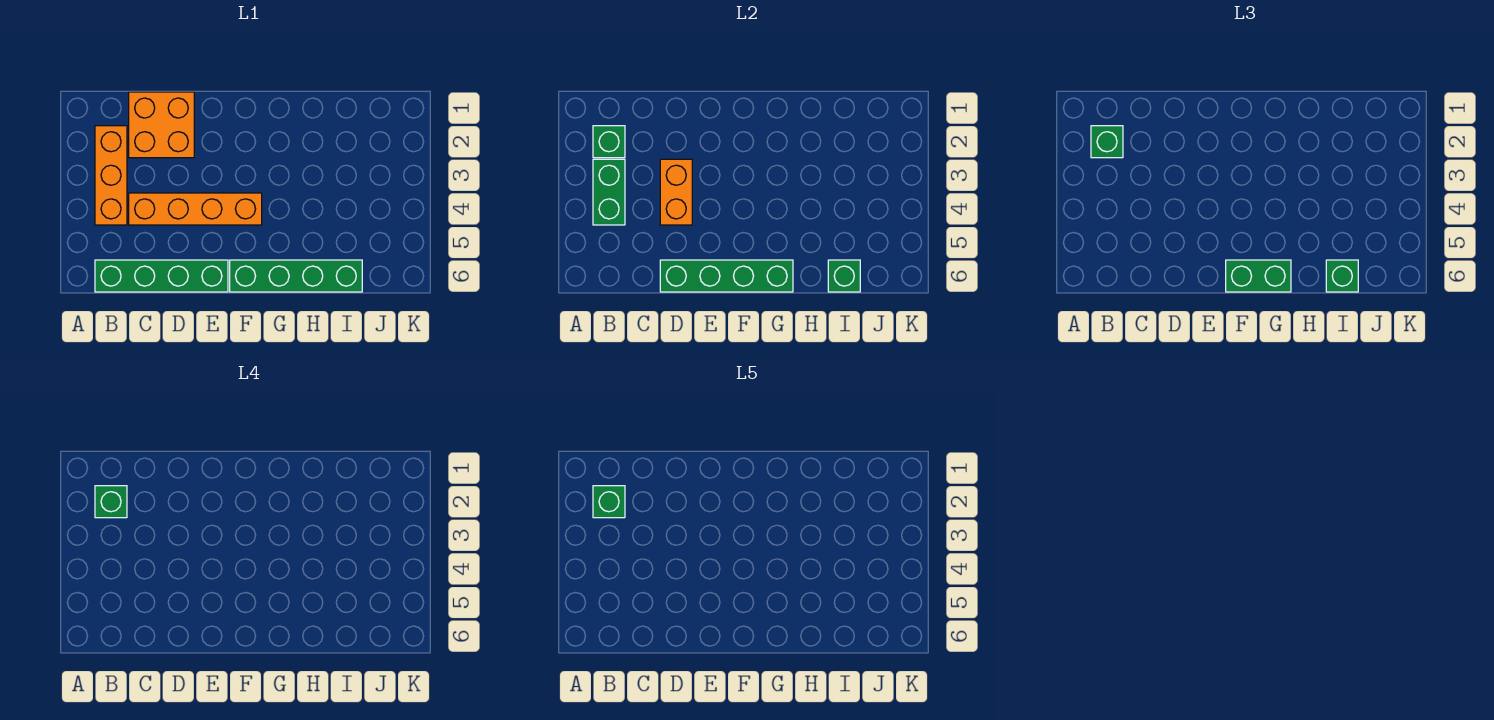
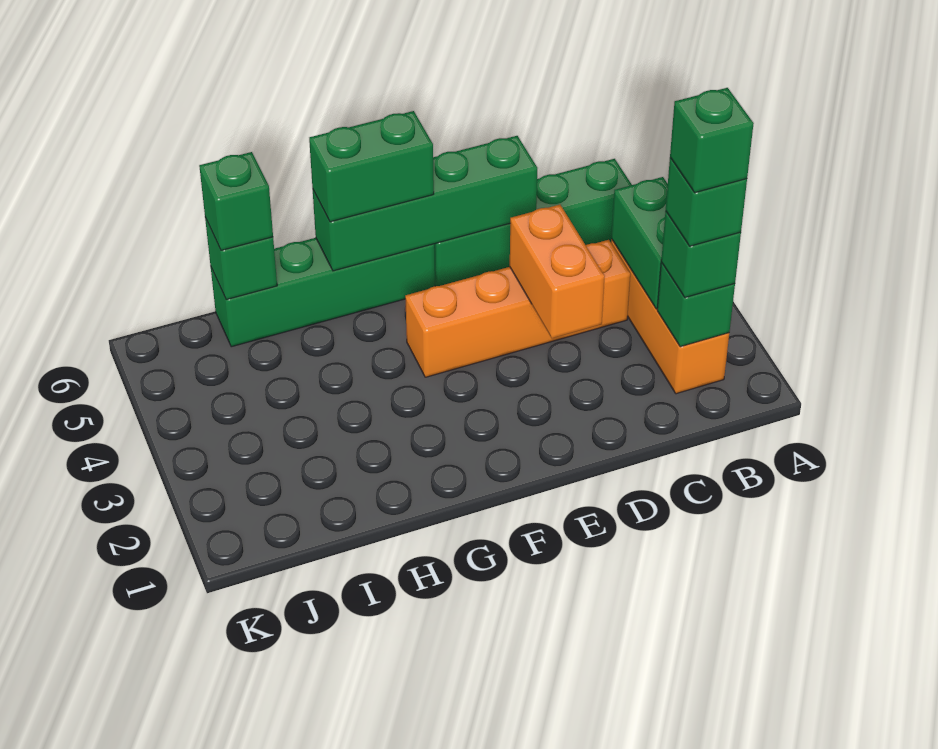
orange 2x2 brick [129,92,194,158] -> none

